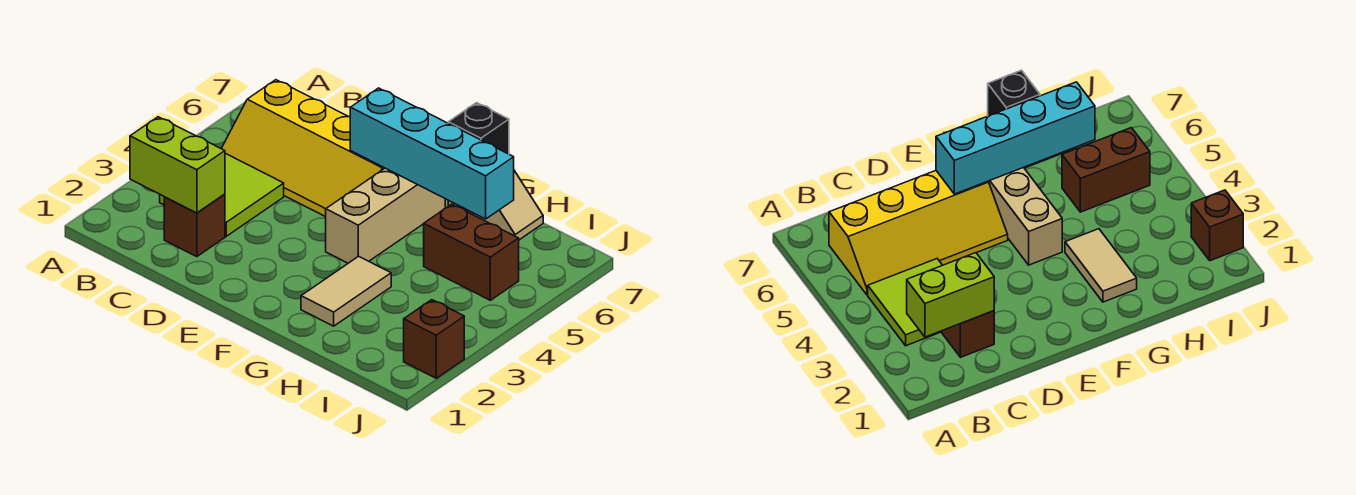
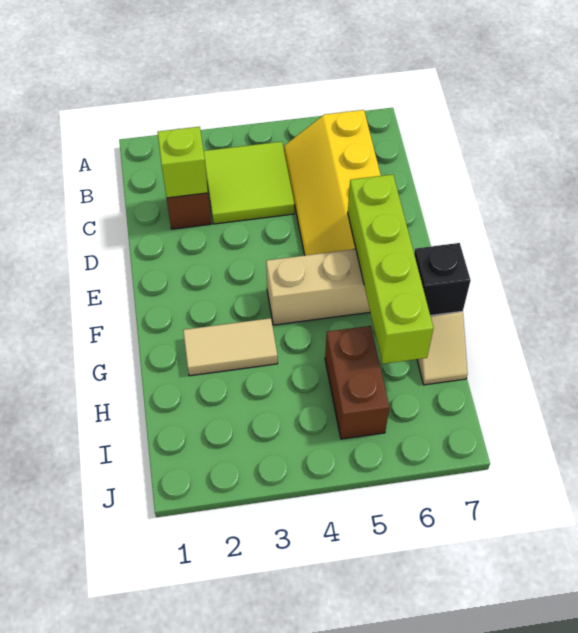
lime 1x2 brick [130,117,225,213] -> lime 1x1 brick [158,127,208,198]
cyan 1x4 brick [350,88,514,219] -> lime 1x4 brick [348,174,433,364]
brown 1x1 brick [404,300,464,378] -> none

